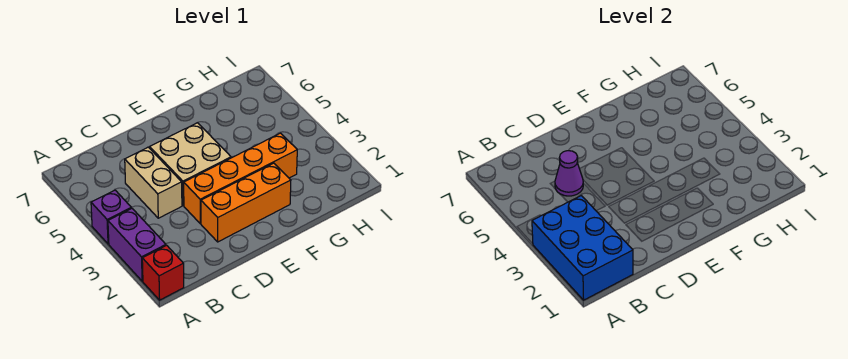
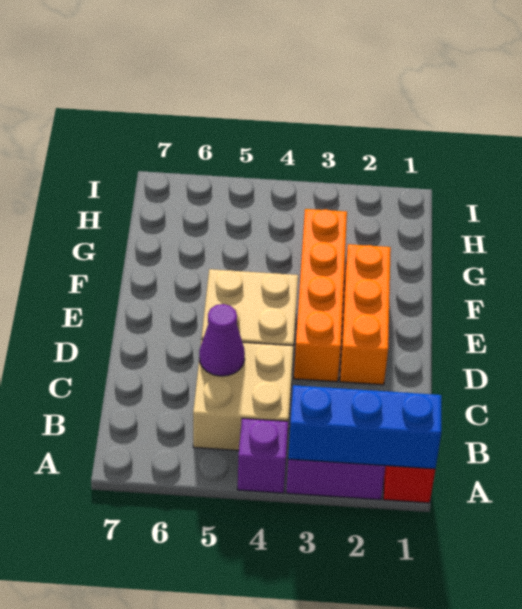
blue 2x3 brick [532,196,633,300] -> blue 1x3 brick [288,385,441,469]
tan 1x2 brick [125,147,182,218] -> tan 2x2 brick [193,340,293,451]

